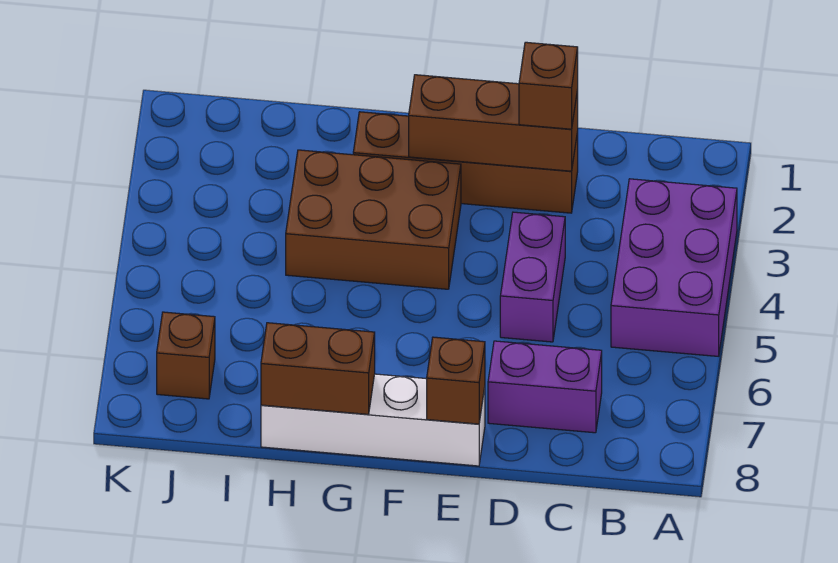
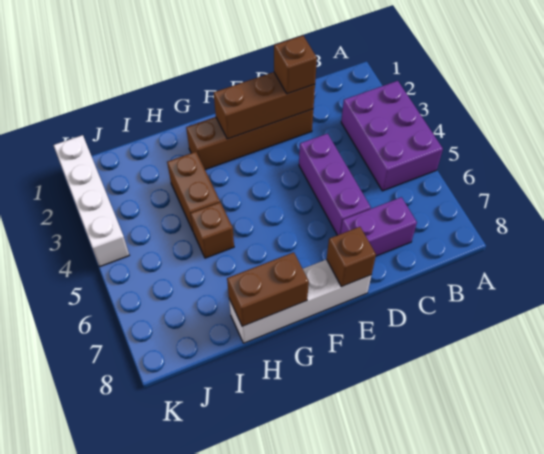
purple 1x2 brick [500,212,565,342] -> purple 1x3 brick [299,134,371,235]
brown 2x3 brick [286,150,461,289] -> brown 1x2 brick [167,152,220,231]
brown 1x1 brick [157,312,215,399] -> brown 1x1 brick moved to [190,202,234,258]
none -> white 1x4 brick [53,135,129,267]

